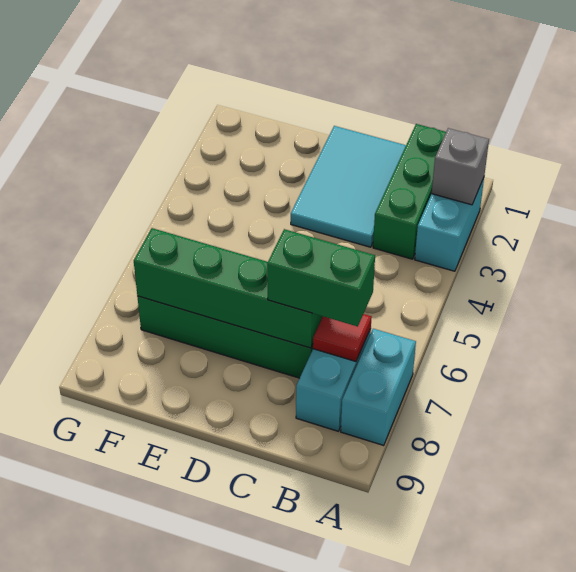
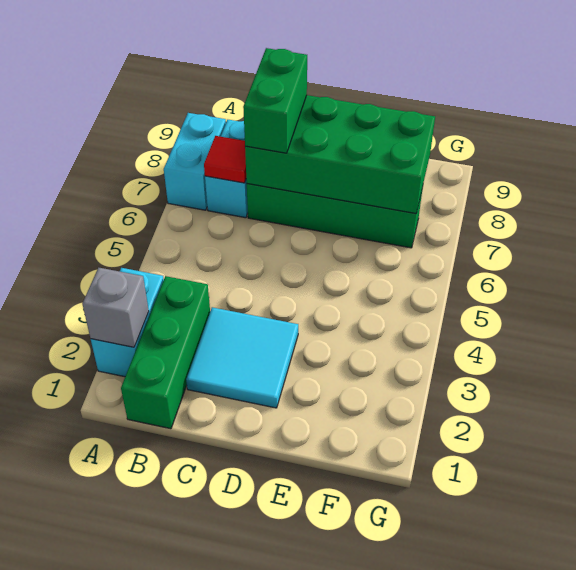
green 1x2 brick [267,229,375,327] -> green 1x2 brick turned to [243,48,307,153]
cyan 2x3 tile [291,126,406,247] -> cyan 2x2 tile [186,307,298,408]
green 1x4 brick [134,228,323,348] -> green 2x4 brick [245,95,435,213]

